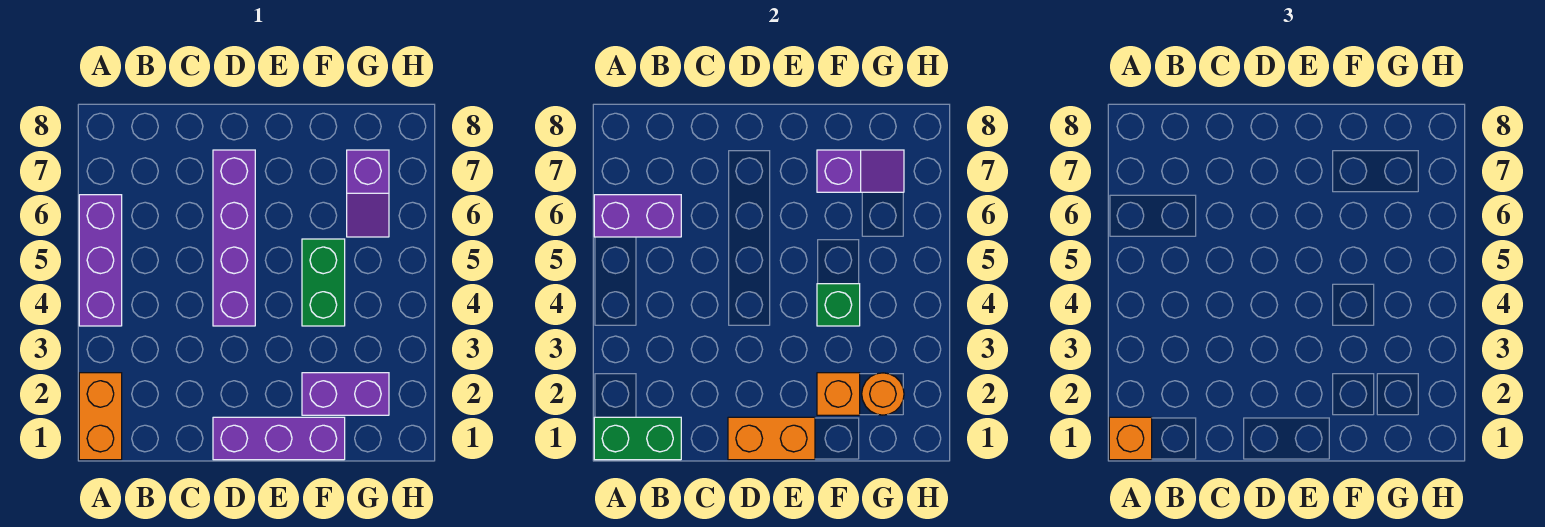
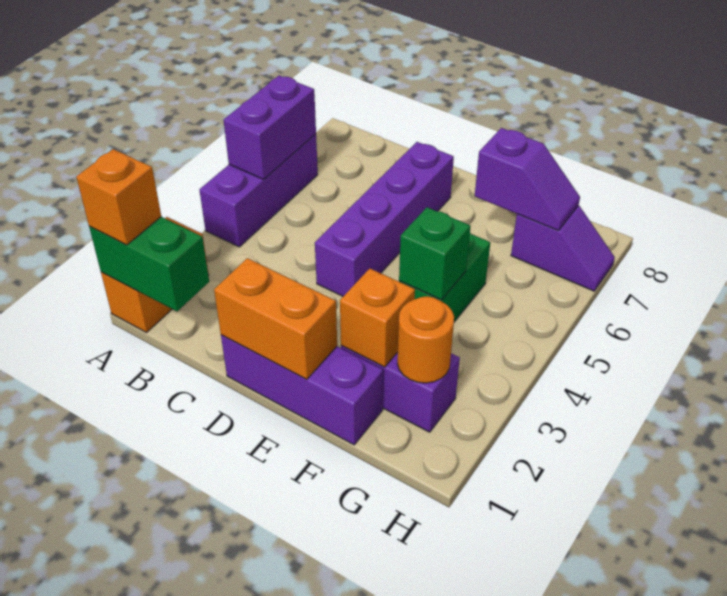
purple 1x2 brick [594,195,681,237] -> purple 1x2 brick turned to [224,75,316,179]
purple 1x2 slope [347,150,389,237] -> purple 1x2 slope turned to [511,206,615,291]

